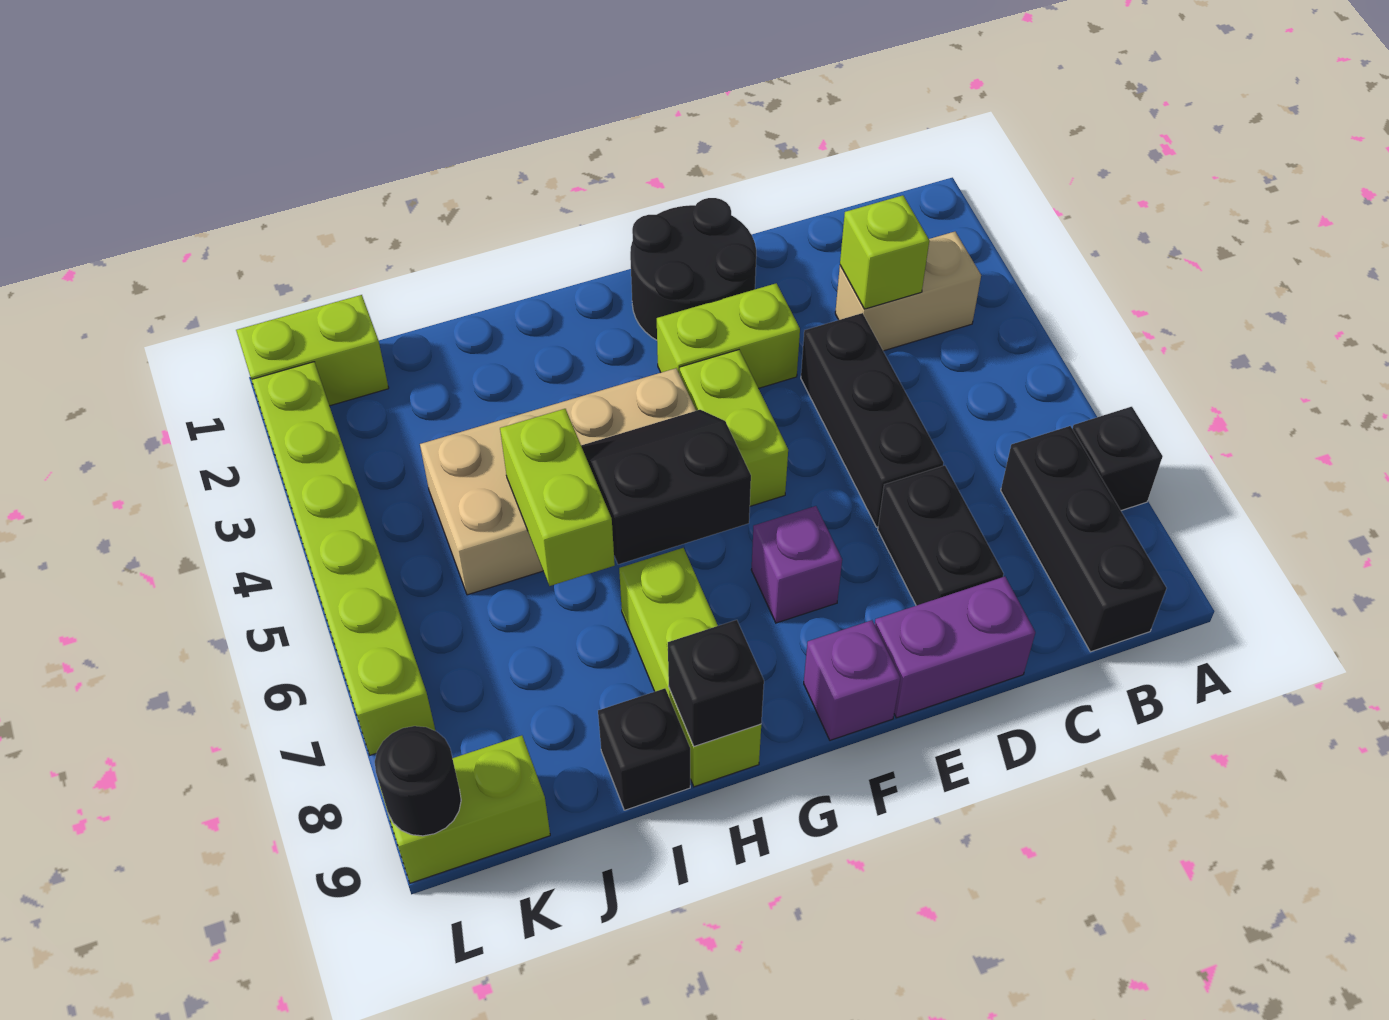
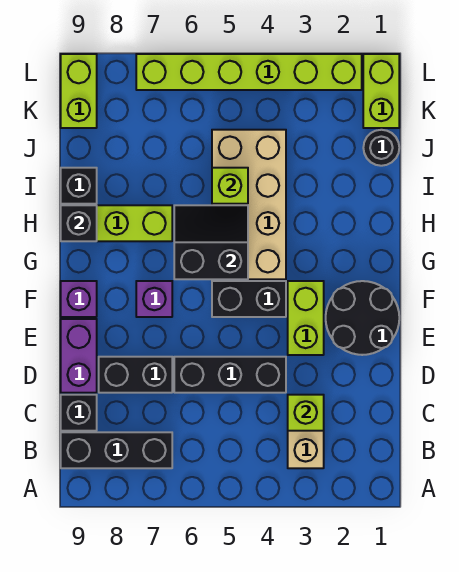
black 1x1 brick [1072,407,1163,511] -> black 1x1 brick moved to [61,395,97,431]
lime 1x2 brick [680,350,788,506] -> black 1x2 brick [212,281,286,317]
black 2x2 slope [581,410,751,564] -> black 2x2 slope turned to [174,205,248,279]
lime 1x2 brick [500,409,615,586] -> lime 1x1 brick [212,168,248,204]
black 1x1 round brick [375,726,461,836] -> black 1x1 round brick moved to [363,130,399,166]

